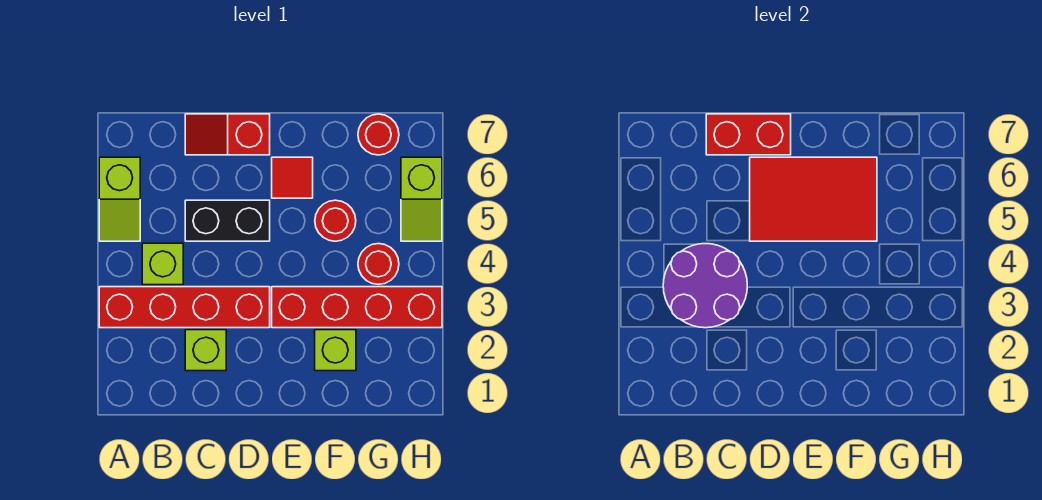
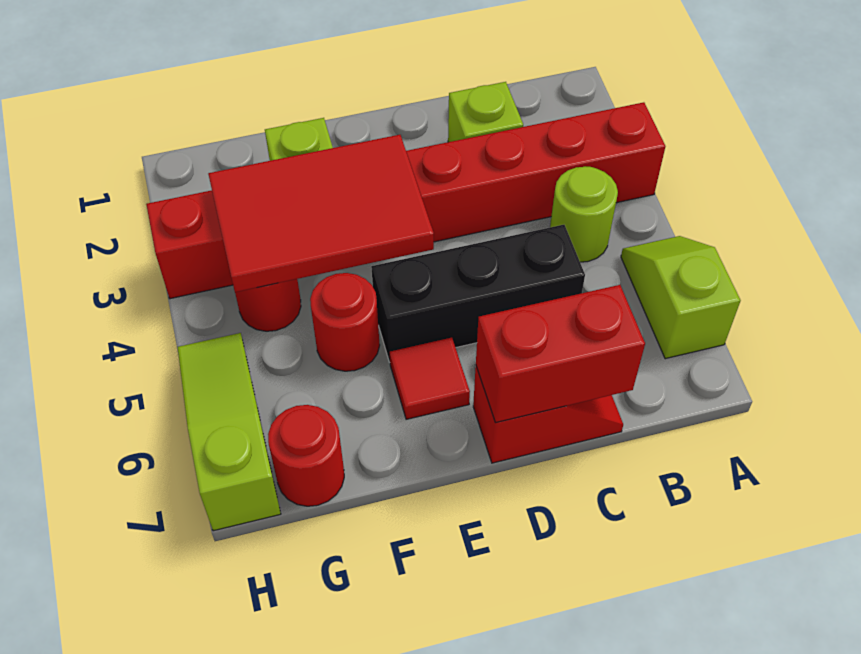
purple 2x2 round brick [663,244,747,328] -> none
lime 1x1 brick [142,243,183,285] -> lime 1x1 round brick [550,166,618,262]
black 1x2 brick [185,200,270,241] -> black 1x3 brick [371,225,585,362]
red 2x3 tile [750,157,877,241] -> red 2x3 tile moved to [208,135,434,292]
lime 1x2 slope [401,157,442,241] -> lime 1x3 slope [178,333,281,531]

